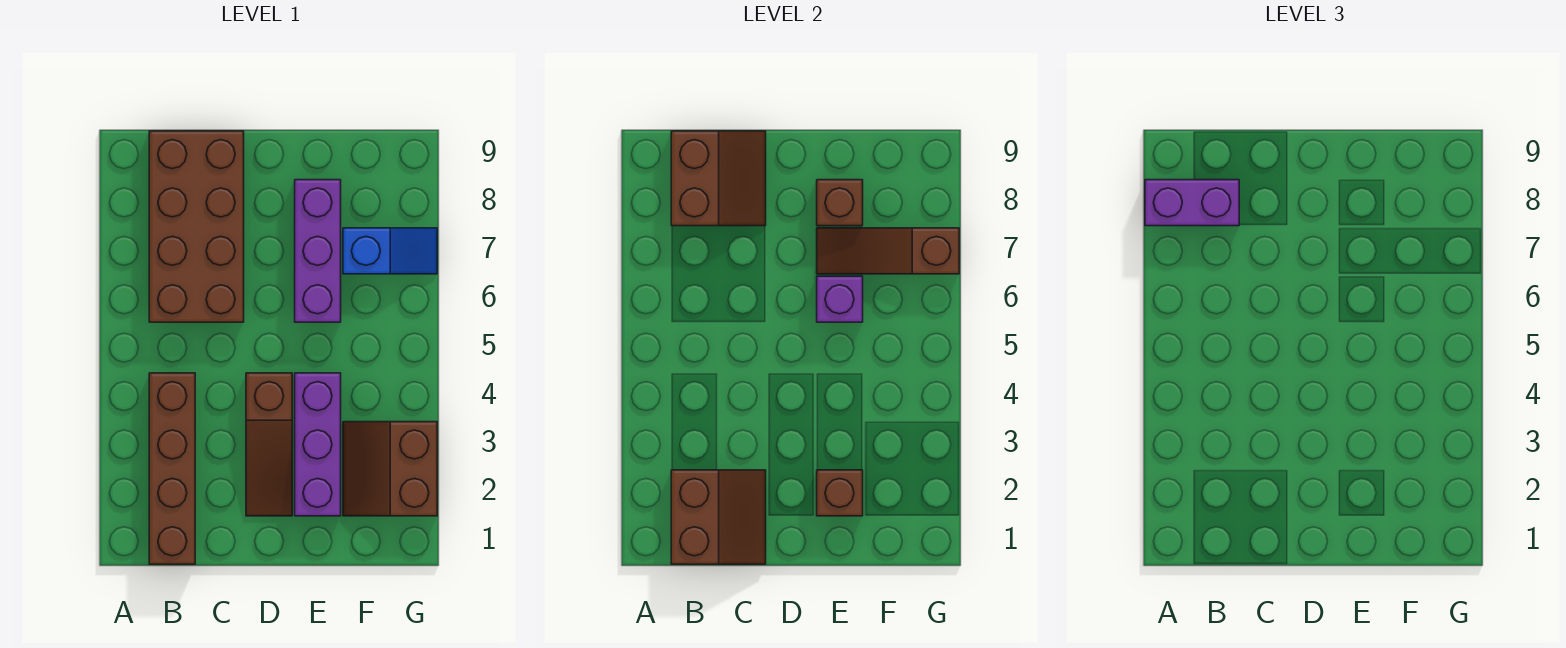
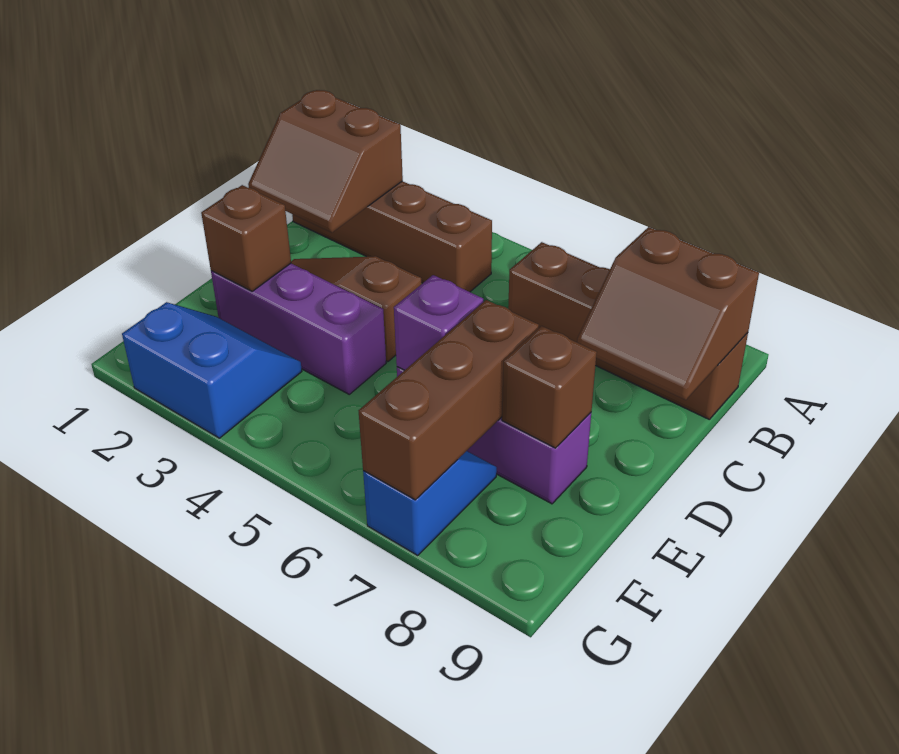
purple 1x2 brick [1145,180,1239,226] -> none
brown 2x4 brick [149,131,244,322] -> brown 1x4 brick [508,242,748,419]
brown 1x3 slope [817,228,959,274] -> brown 1x3 brick [359,300,539,500]
brown 2x2 slope [343,422,437,516] -> blue 2x2 slope [122,302,302,438]
blue 1x2 slope [343,228,437,274] -> blue 1x2 slope turned to [363,451,497,555]

